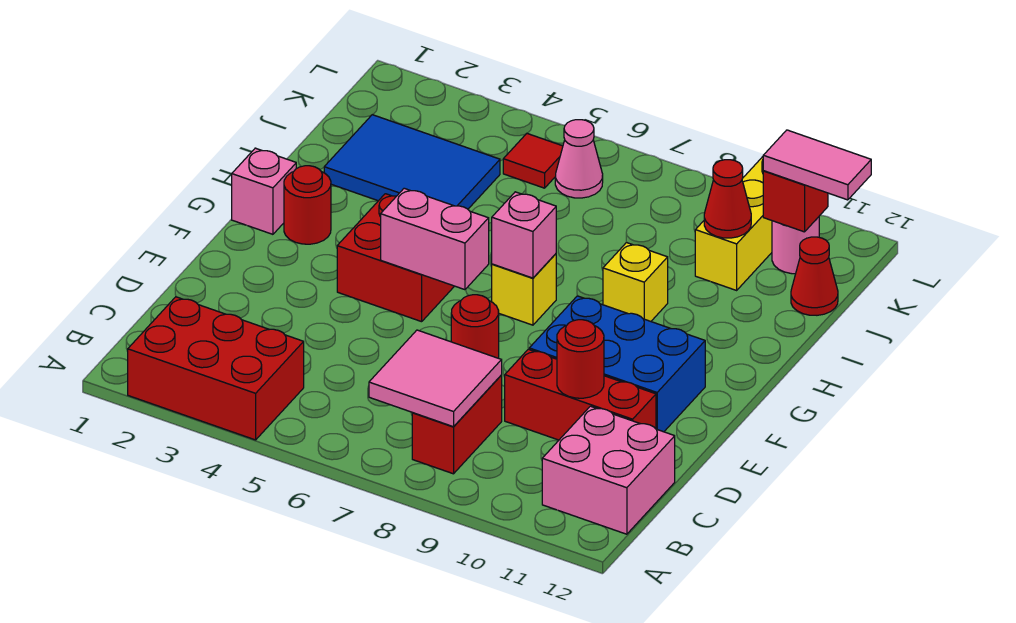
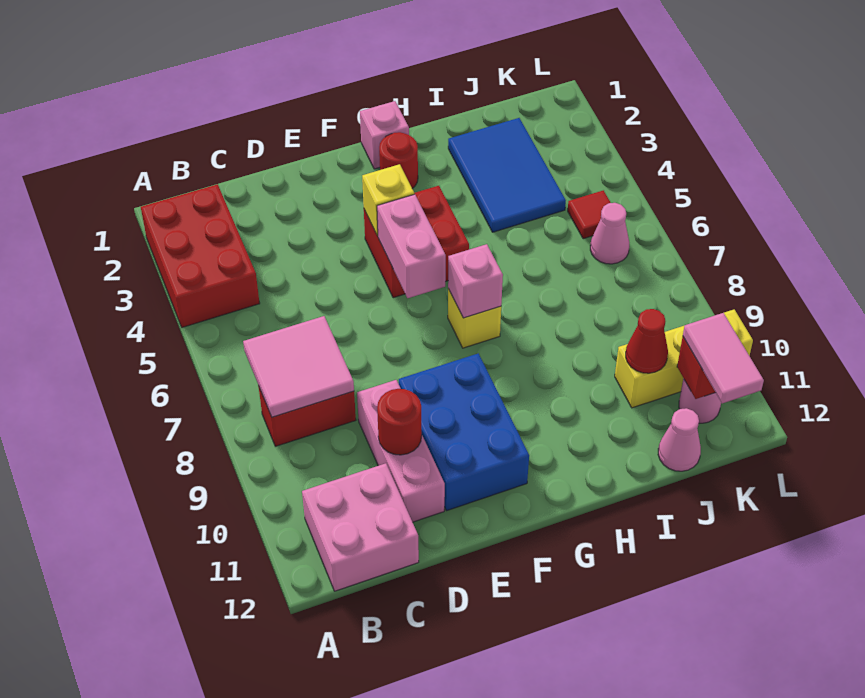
red 1x3 brick [505,349,656,440] -> pink 1x3 brick [357,380,445,522]
red 1x1 round brick [451,295,499,358] -> none
yellow 1x1 brick [603,243,668,321] -> yellow 1x1 brick moved to [362,164,414,236]
red 1x1 cone [791,237,838,315] -> pink 1x1 cone [658,408,701,471]

